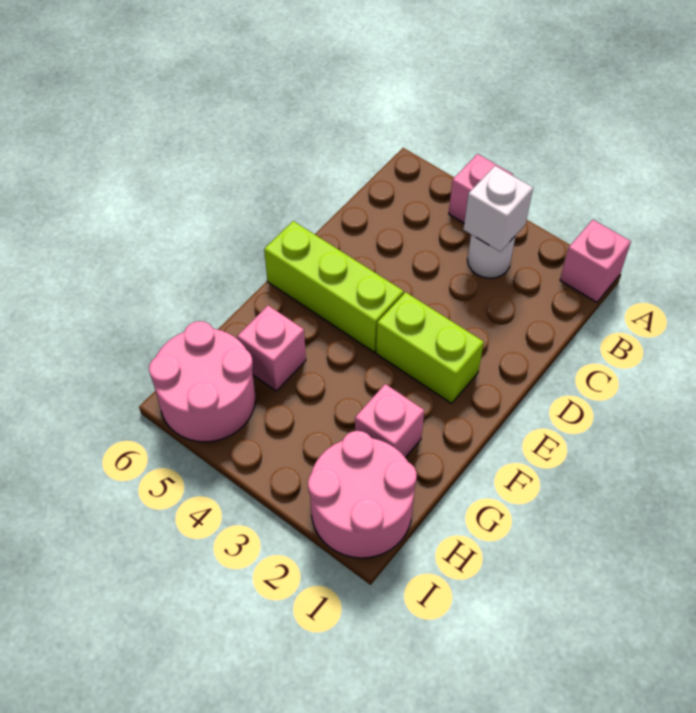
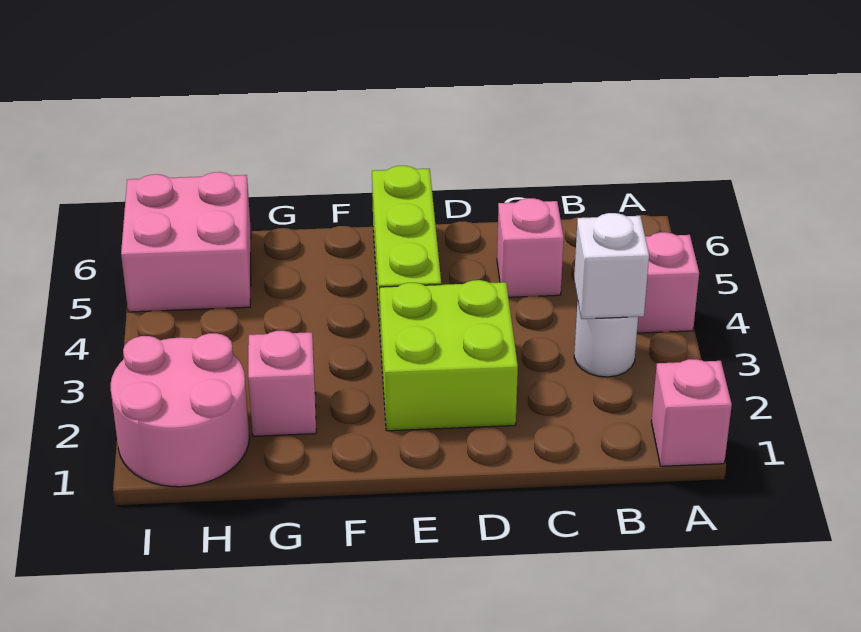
lime 1x2 brick [376,292,484,403] -> lime 2x2 brick [380,280,518,431]
pink 1x1 brick [237,306,306,391] -> pink 1x1 brick moved to [497,198,564,297]
pink 2x2 round brick [149,321,255,442] -> pink 2x2 brick [121,172,251,312]

